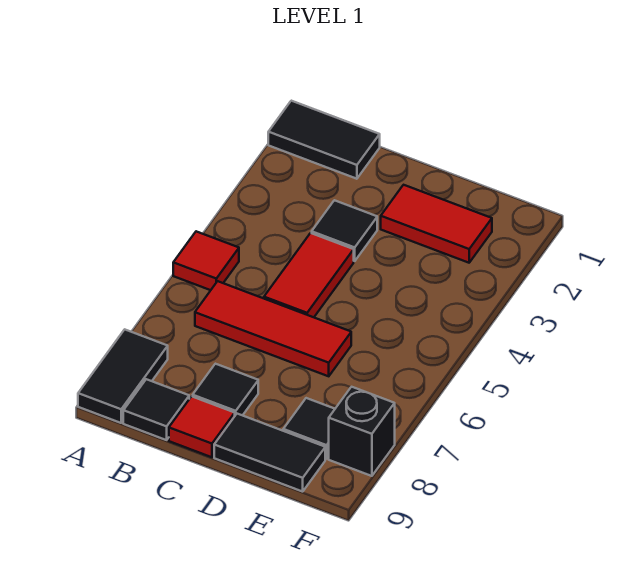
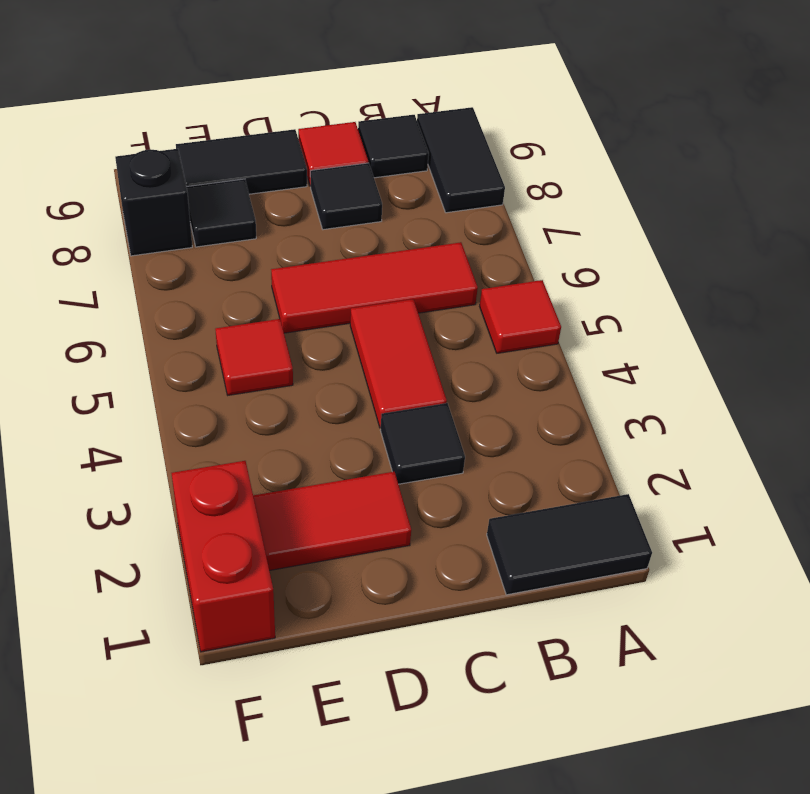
none -> red 1x1 tile [215,319,293,395]
none -> red 1x2 brick [171,461,275,652]

